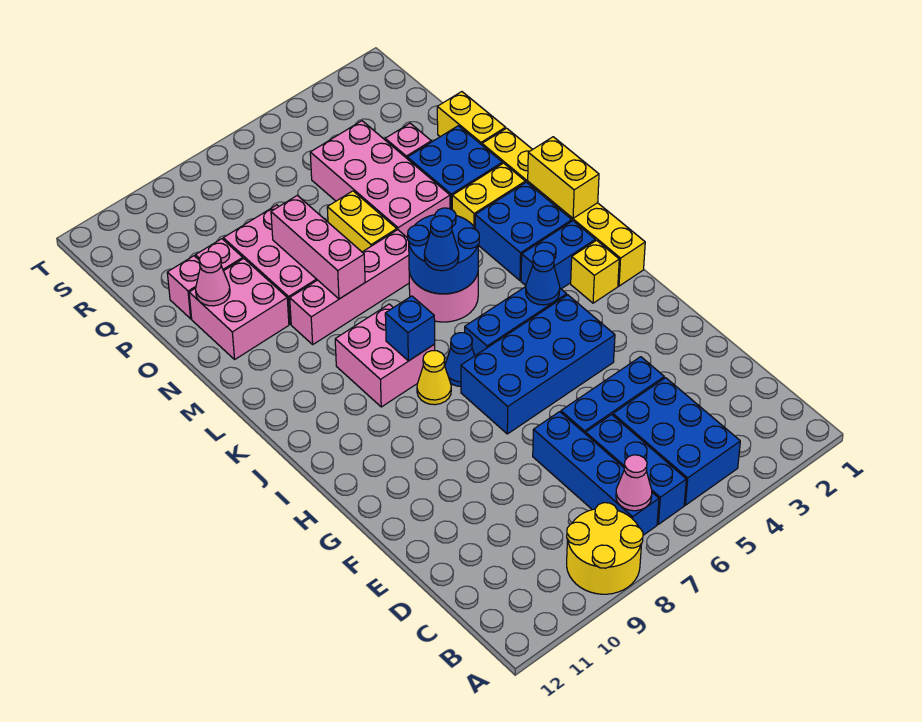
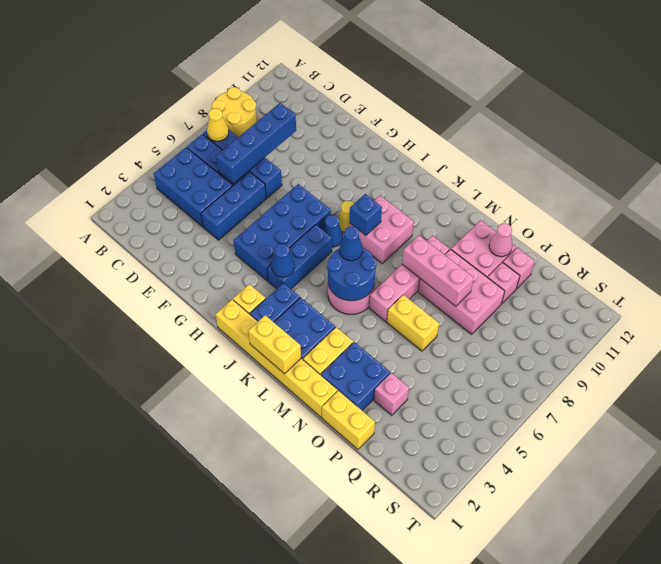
pink 1x1 cone [616,455,652,511] -> yellow 1x1 cone [207,108,229,141]
none -> blue 1x4 brick [216,103,296,184]
pink 2x4 brick [310,121,450,238] -> none

